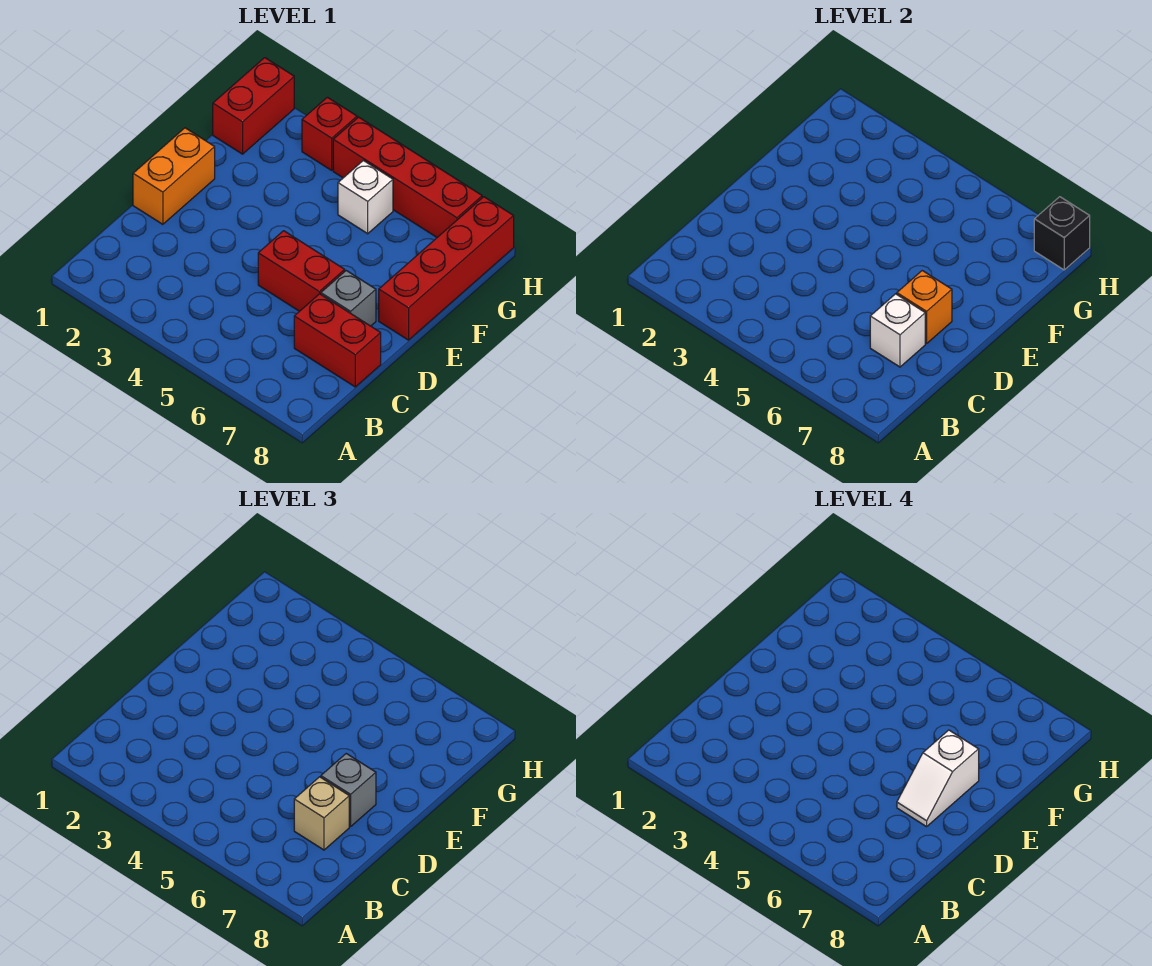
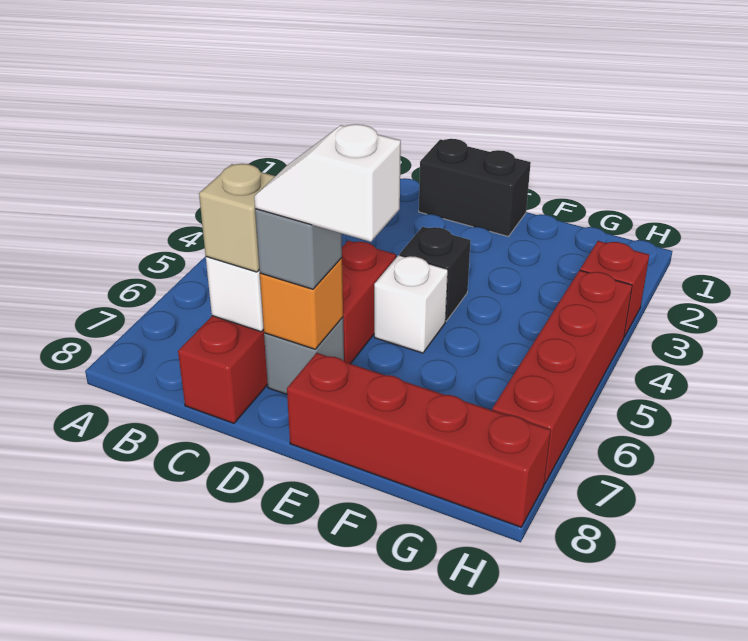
orange 1x2 brick [133,128,215,224] -> black 1x2 brick [419,139,531,236]
red 1x2 brick [213,58,294,154] -> none
white 1x1 brick [338,160,393,234] -> white 1x1 brick moved to [374,255,448,353]
black 1x1 brick [1034,197,1090,270] -> black 1x1 brick moved to [400,227,471,321]

